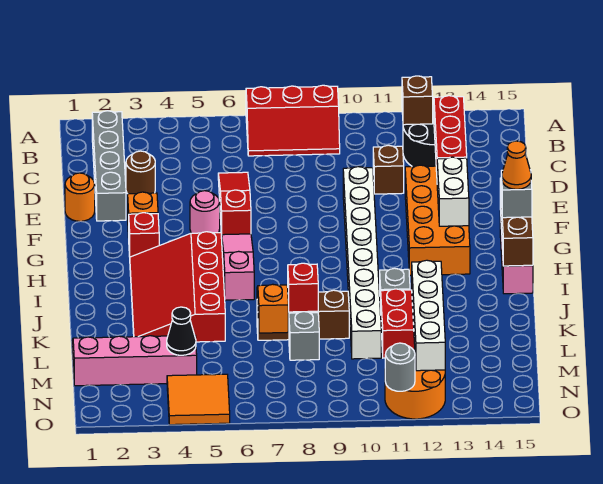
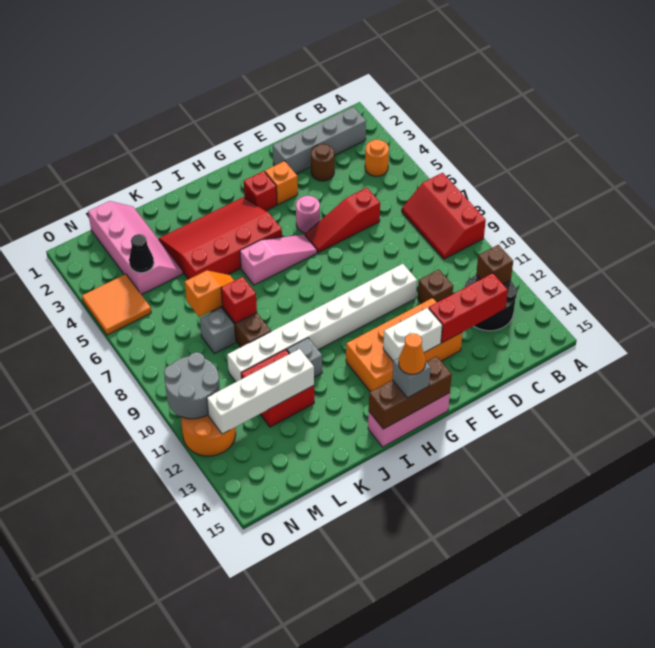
red 1x3 slope [218,172,251,238] -> red 1x3 slope turned to [305,188,380,253]
orange 1x1 round brick [65,173,95,221] -> orange 1x1 round brick moved to [365,139,389,176]
grey 1x1 round brick [385,343,415,391] -> grey 2x2 round brick [164,352,220,419]

